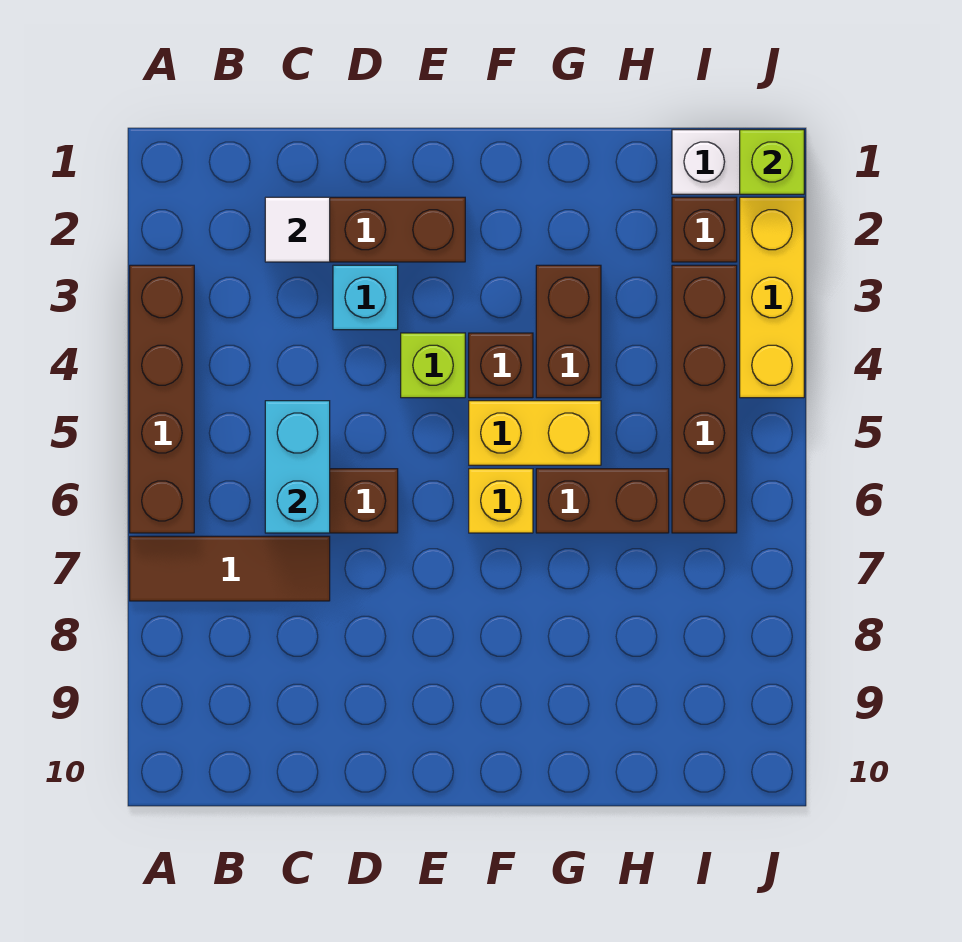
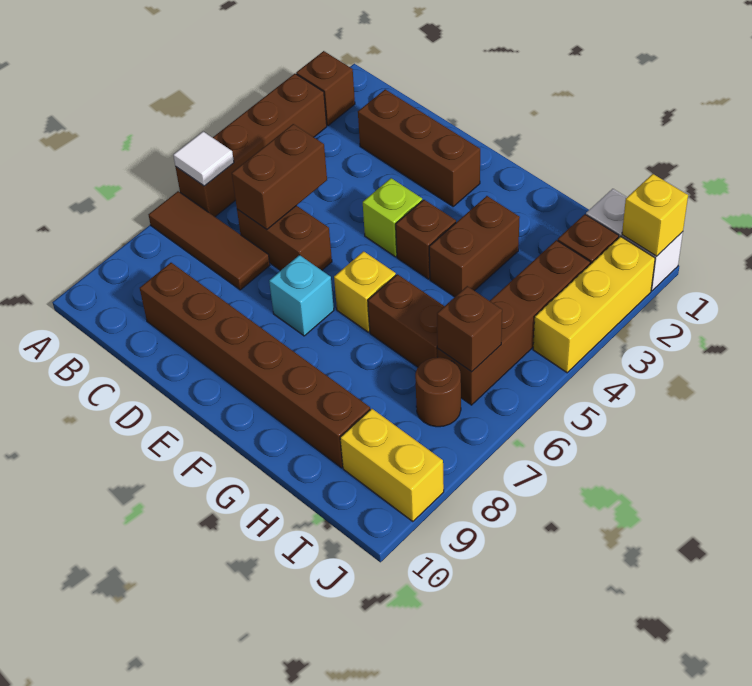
none -> brown 1x1 brick [296,51,355,126]
white 1x1 tile [265,197,330,262] -> white 1x1 tile moved to [173,132,234,186]
cyan 1x2 brick [265,401,330,533] -> brown 1x2 brick [232,124,327,229]
none -> brown 1x6 brick [140,263,370,468]
cyan 1x1 brick [333,265,398,330] -> cyan 1x1 brick moved to [269,255,334,336]
yellow 1x2 brick [469,401,601,465] -> yellow 1x2 brick moved to [340,409,444,522]
none -> brown 1x1 brick [437,286,502,372]
none -> brown 1x1 round brick [415,357,461,427]
lime 1x1 brick [740,130,804,194] -> yellow 1x1 brick [622,174,688,256]

